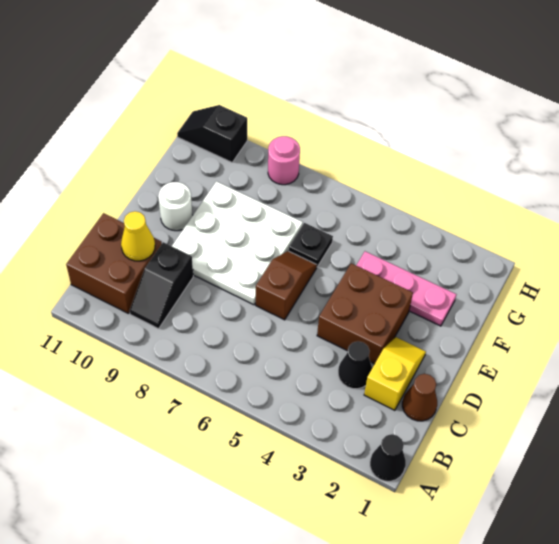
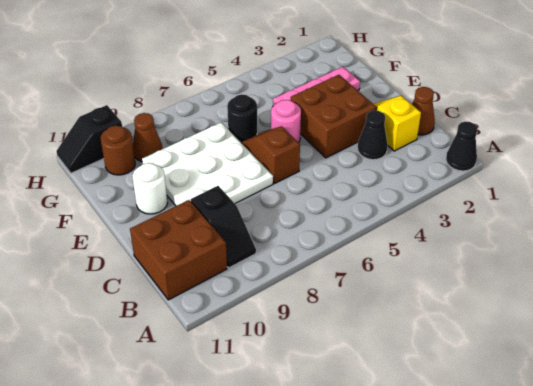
yellow 1x1 cone [121,211,155,261] -> none
black 1x1 plate [289,223,333,267] -> black 1x1 round brick [227,94,257,142]
none -> brown 1x1 cone [133,113,162,162]
none -> brown 1x1 round brick [101,125,135,175]
pink 1x1 round brick [268,136,300,185] -> pink 1x1 round brick moved to [271,100,301,143]

